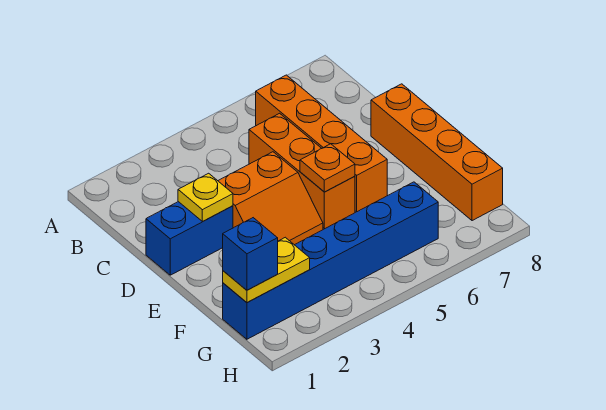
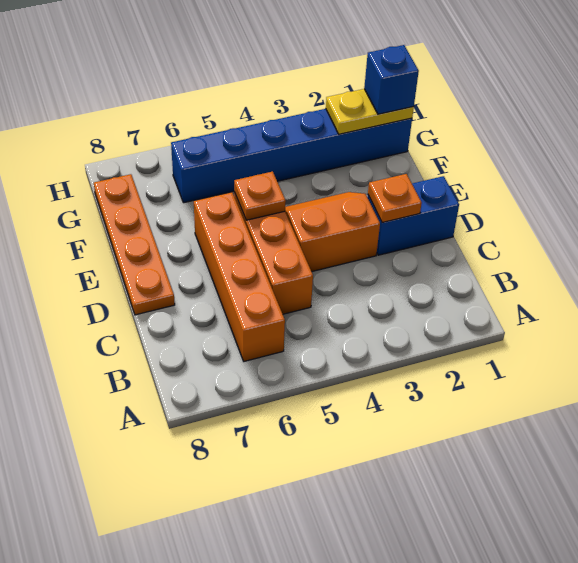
yellow 1x1 plate [178,173,233,221] -> orange 1x1 plate [368,174,422,223]
orange 1x4 brick [371,84,503,221] -> orange 1x4 plate [94,174,175,315]

